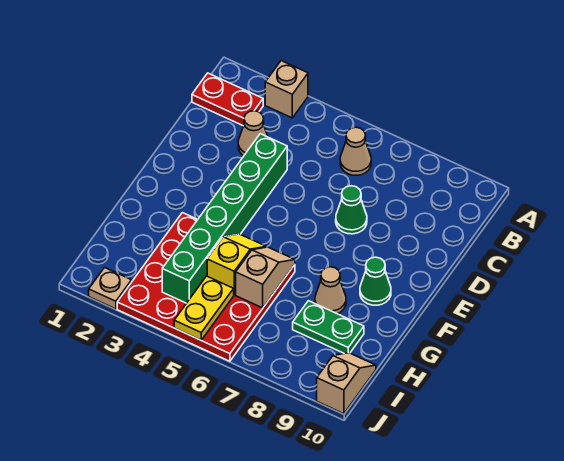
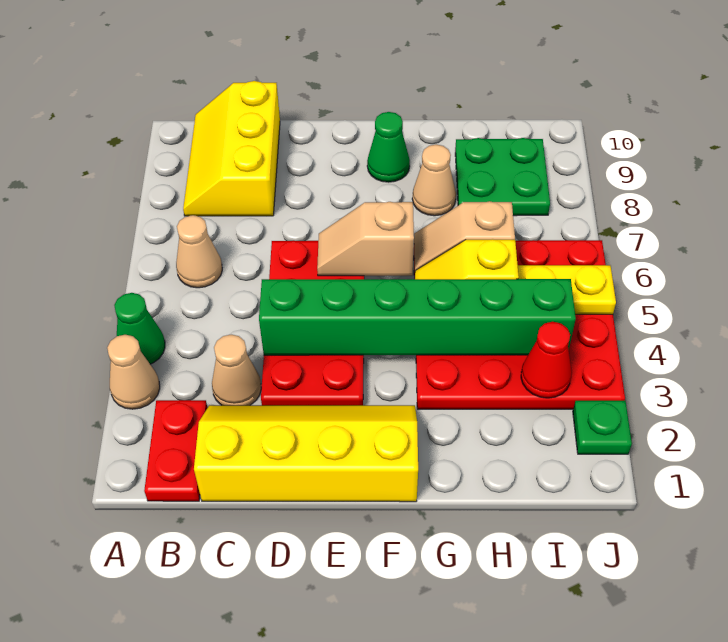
tan 1x1 brick [265,61,308,118] -> tan 1x1 cone [107,335,160,409]
none -> yellow 2x3 slope [183,81,280,216]
none -> yellow 2x4 slope [194,405,418,502]
none -> red 2x4 plate [261,241,364,405]
green 1x1 cone [336,186,367,234] -> green 1x1 cone moved to [114,293,165,364]
green 1x2 plate [293,301,364,354] -> green 2x2 plate [455,138,550,216]
none -> red 1x1 cone [521,322,572,398]
tan 1x2 slope [317,353,376,414] -> tan 1x2 slope moved to [317,202,414,276]
tan 1x1 plate [89,268,132,309] -> green 1x1 plate [573,401,632,454]

